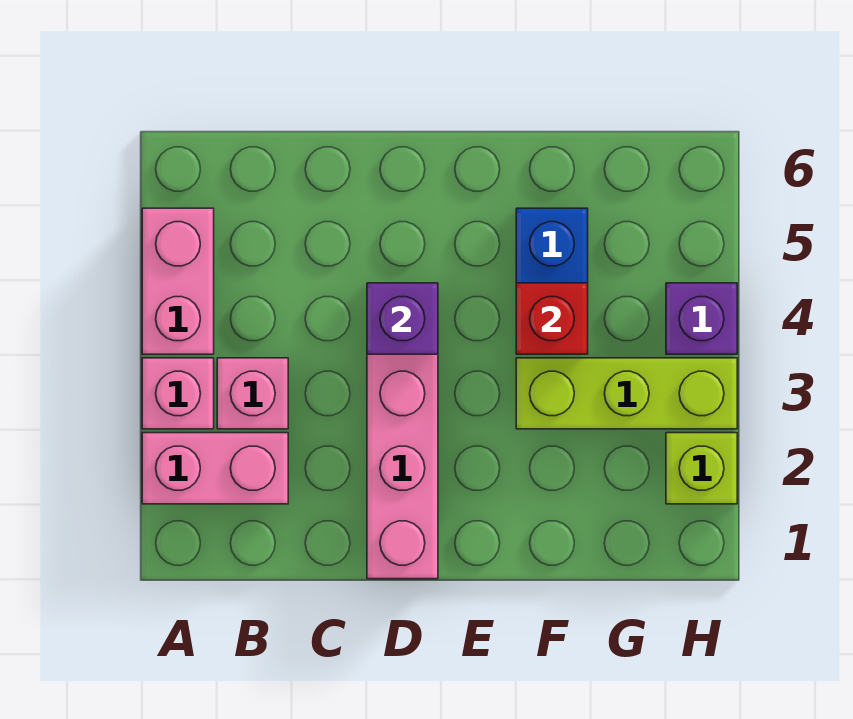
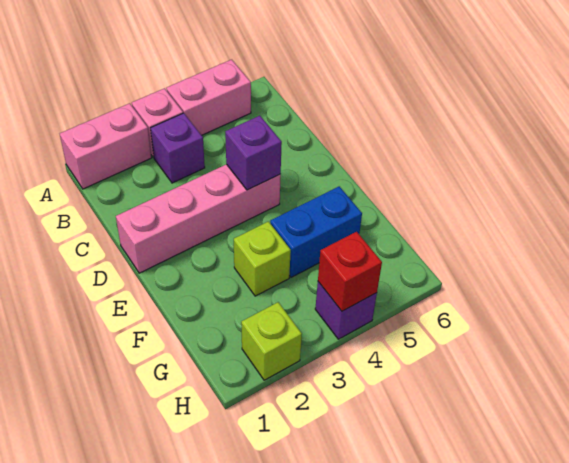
pink 1x2 brick [142,433,288,504] -> pink 1x2 brick turned to [60,103,151,189]
pink 1x1 brick [217,358,288,429] -> purple 1x1 brick [151,113,205,183]
lime 1x3 brick [516,358,737,429] -> lime 1x1 brick [234,221,291,296]
red 1x1 brick [516,283,588,354] -> red 1x1 brick moved to [318,232,382,311]

